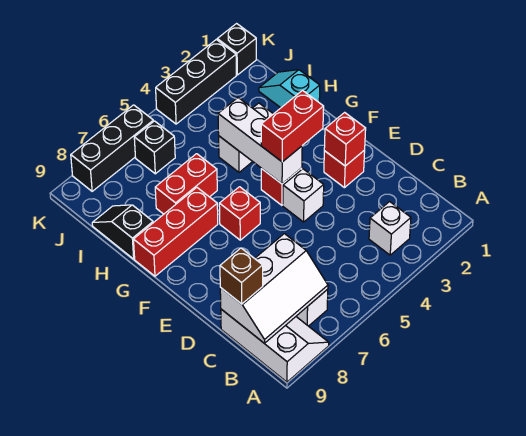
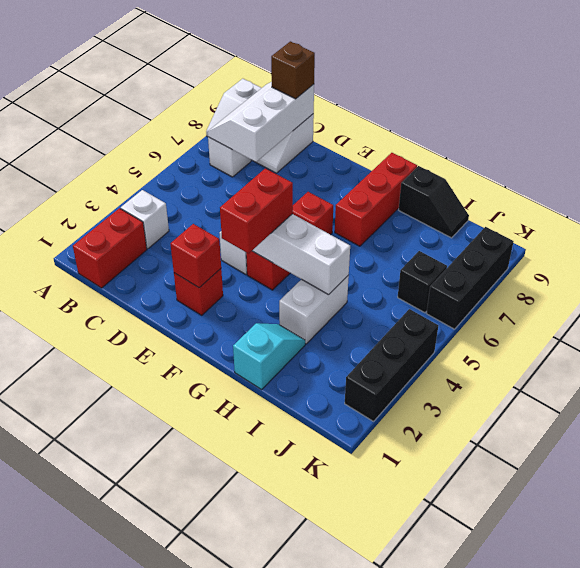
cyan 1x2 slope [259,70,320,108] -> cyan 1x2 slope turned to [233,323,305,389]
red 1x2 brick [155,154,217,214] -> red 1x2 brick moved to [73,208,147,288]
black 1x1 brick [217,24,256,75] -> none

